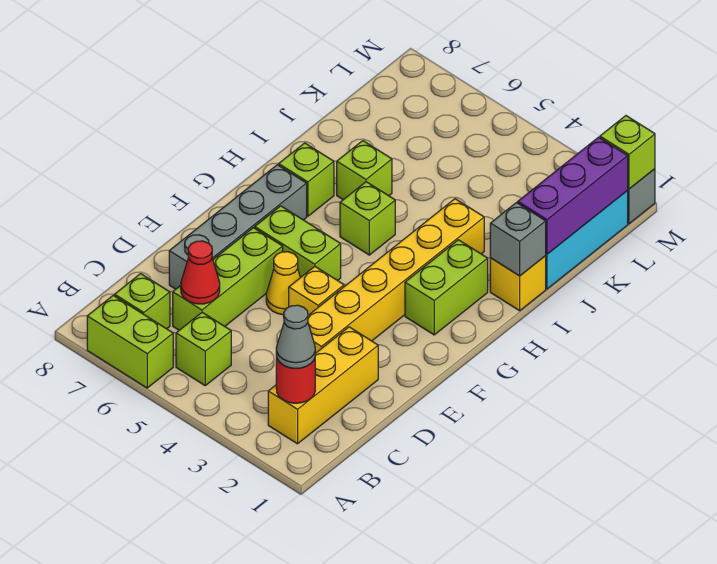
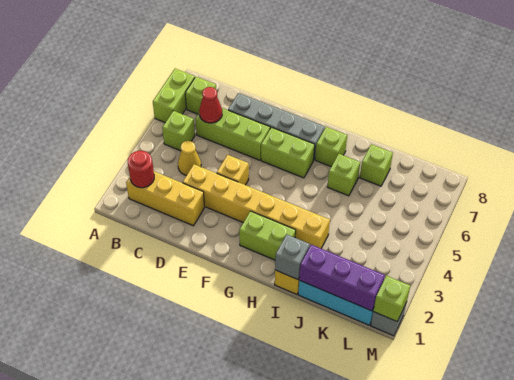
grey 1x1 cone [276,305,315,368] -> none
yellow 1x1 cone [266,252,300,315] -> yellow 1x1 cone moved to [178,141,201,176]
lime 1x2 brick [255,206,341,281] -> lime 1x2 brick turned to [261,127,315,178]
lime 1x1 brick [340,182,395,255] -> lime 1x1 brick moved to [360,144,393,186]

